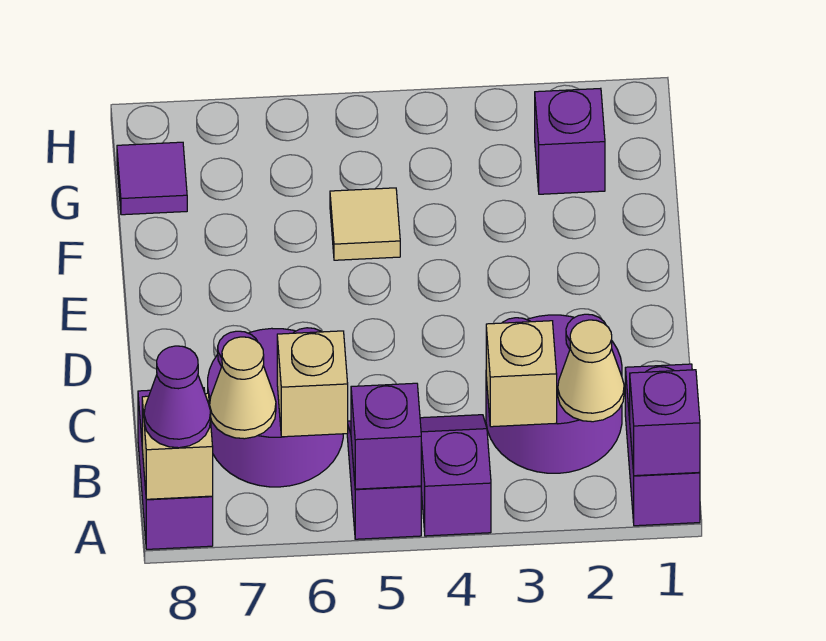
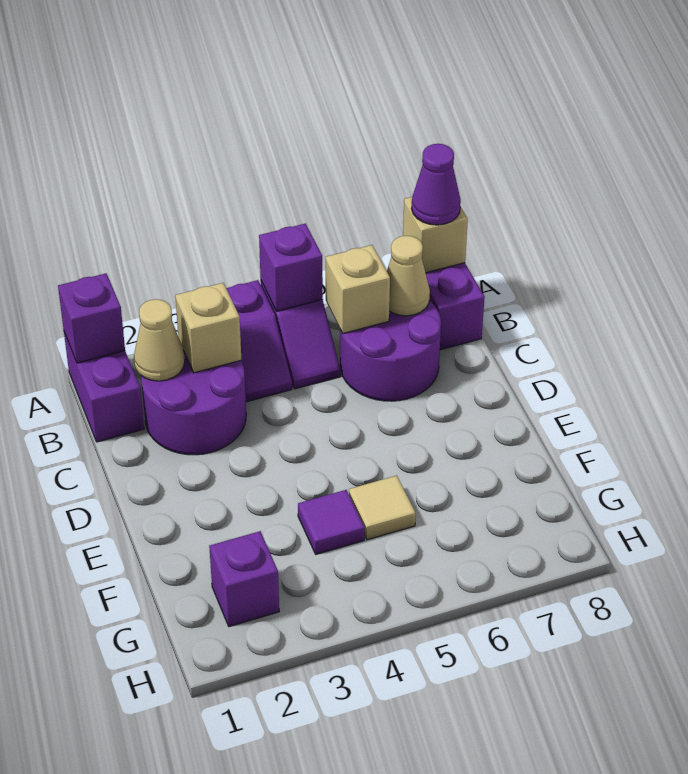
purple 1x1 tile [117,142,187,215] -> purple 1x1 tile moved to [298,490,365,554]

